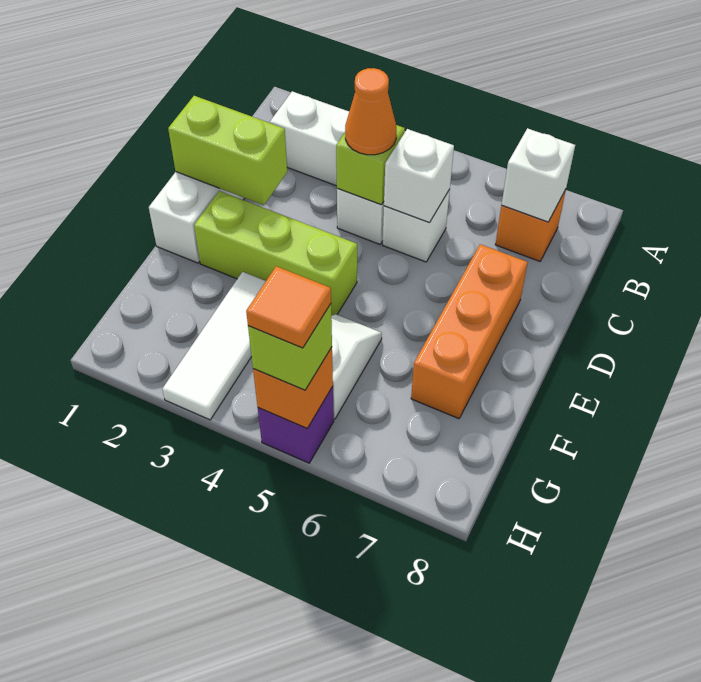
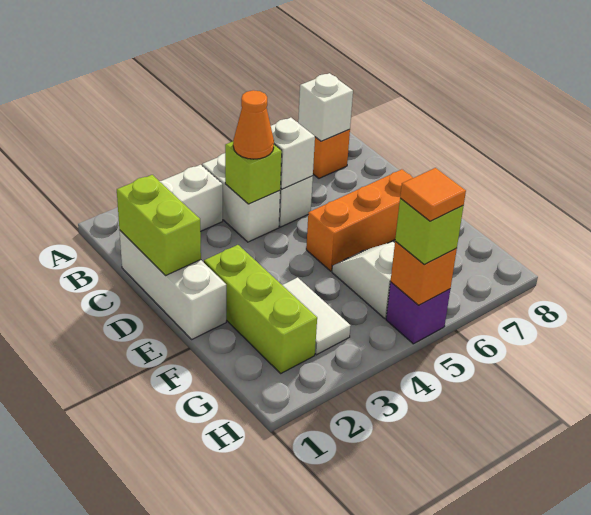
lime 1x2 brick [168,96,287,205] -> lime 1x2 brick turned to [117,175,201,276]
orange 1x3 brick [411,244,528,419] -> orange 1x3 brick turned to [306,169,413,271]
lime 1x3 brick [194,191,357,316] -> lime 1x3 brick turned to [204,245,317,373]
white 1x3 tile [162,272,266,420] -> white 1x2 tile [283,277,351,355]

